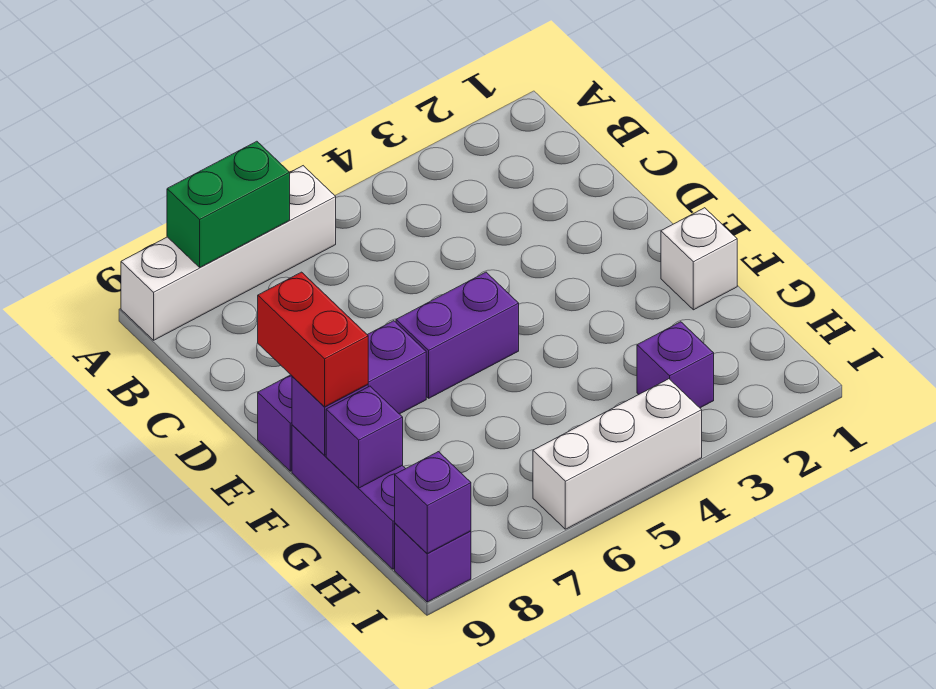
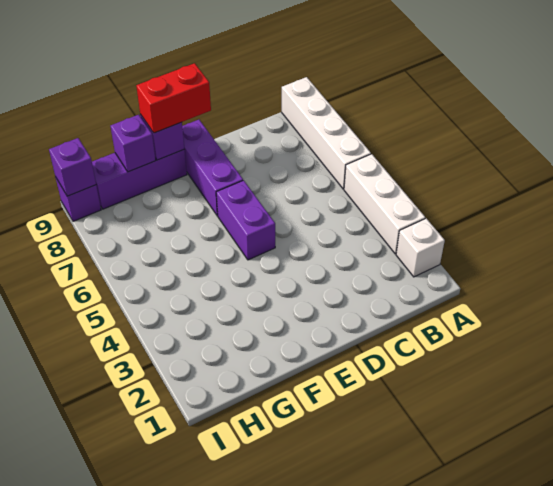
green 1x2 brick [167,141,290,267] -> none
white 1x1 brick [661,208,737,310] -> white 1x1 brick moved to [396,218,445,277]
purple 1x1 brick [637,322,714,408] -> none
white 1x3 brick [533,379,702,529] -> white 1x3 brick moved to [344,154,425,254]

